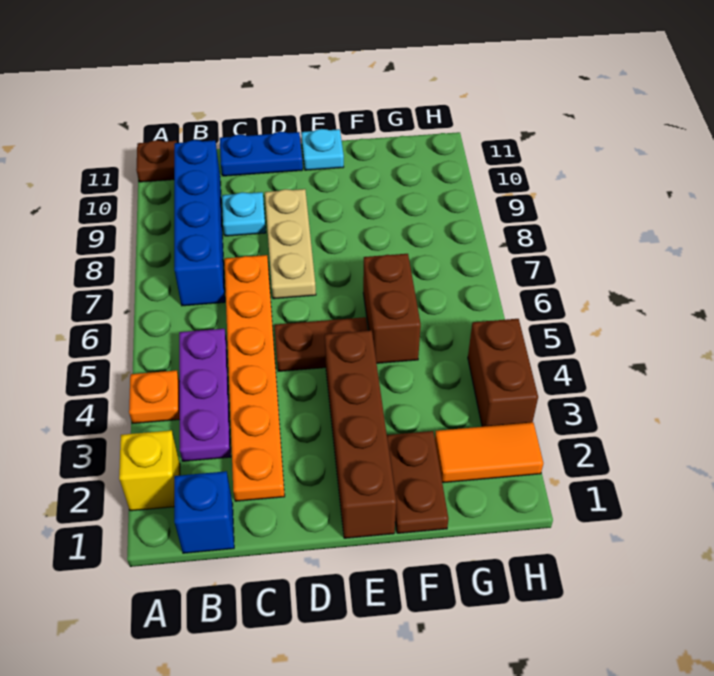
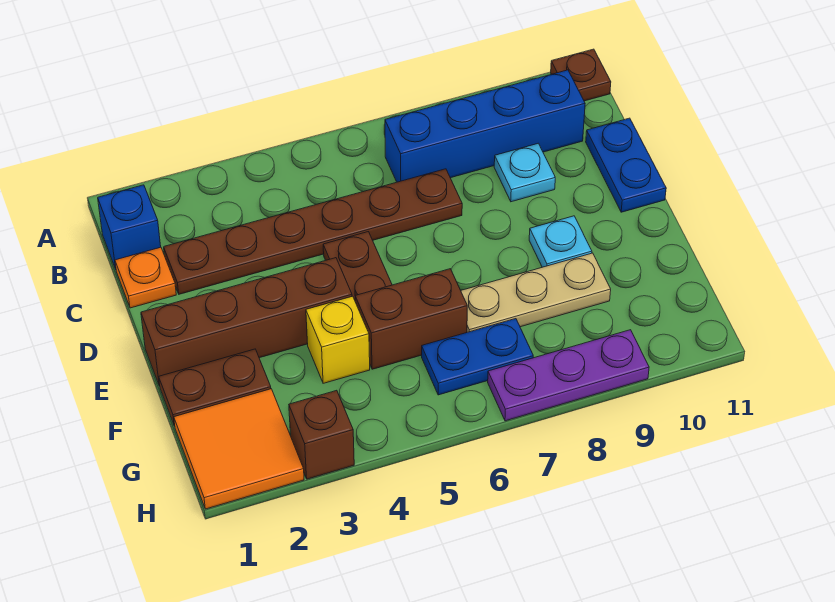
yellow 1x1 brick [119,430,180,511] -> yellow 1x1 brick moved to [306,296,370,383]
orange 1x1 plate [129,370,180,424] -> orange 1x1 plate moved to [115,247,176,308]
purple 1x3 plate [179,329,231,461] -> purple 1x3 plate moved to [488,330,649,421]
orange 1x6 plate [224,255,285,501] -> brown 1x6 plate [164,169,462,294]
tan 1x3 plate [265,189,316,299] -> tan 1x3 plate moved to [461,253,611,332]
cyan 1x1 plate [301,129,344,170] -> cyan 1x1 plate moved to [529,216,592,267]
orange 1x2 tile [435,422,543,483] -> orange 2x2 tile [174,389,304,509]
none -> blue 1x2 plate [422,319,533,395]
brown 1x2 brick [468,319,538,427] -> brown 1x1 brick [289,390,354,479]

